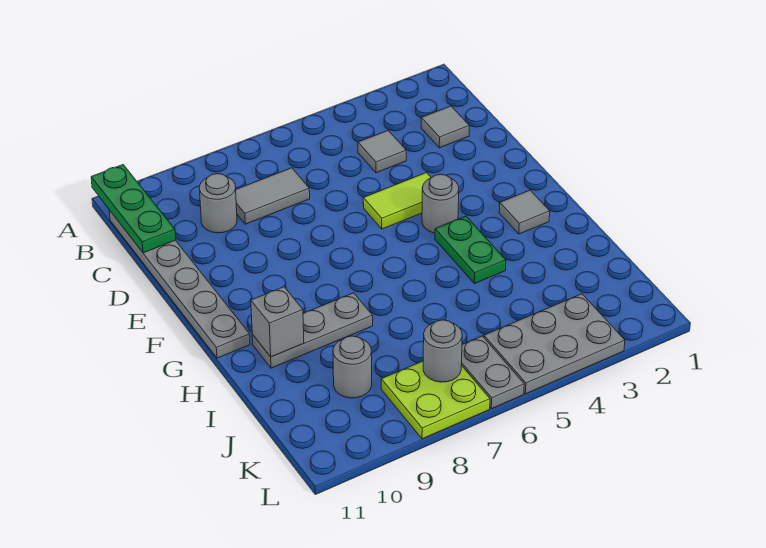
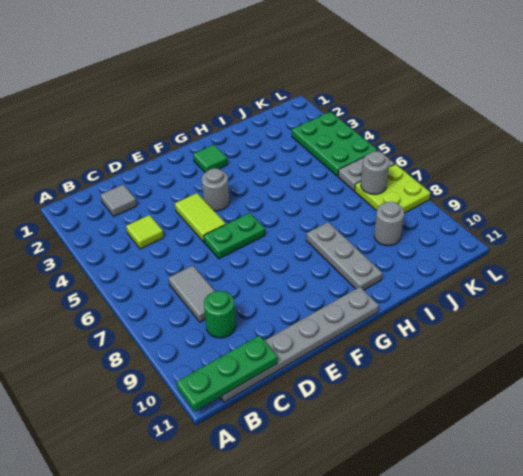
grey 1x1 tile [358,131,406,173] -> lime 1x1 tile [126,215,164,249]
grey 1x1 round brick [199,174,237,233] -> green 1x1 round brick [204,291,236,338]
grey 1x1 tile [499,190,550,234] -> green 1x1 tile [193,145,228,172]
green 1x2 plate [435,216,506,284] -> green 1x2 plate moved to [204,213,265,259]
grey 1x1 brick [251,287,304,357] -> none
grey 2x3 plate [484,294,625,394] -> green 2x3 plate [292,112,377,176]

